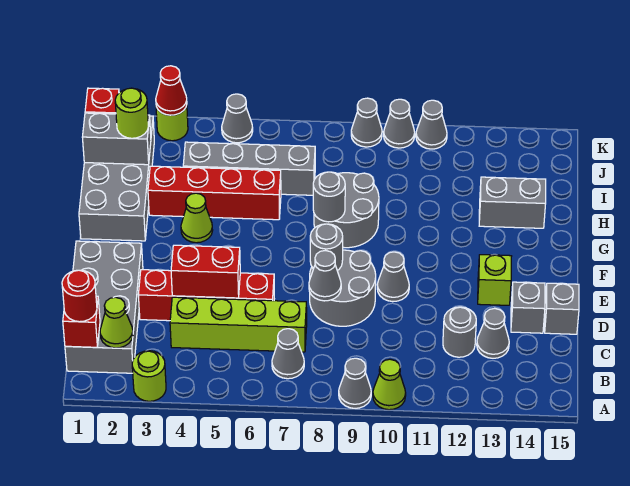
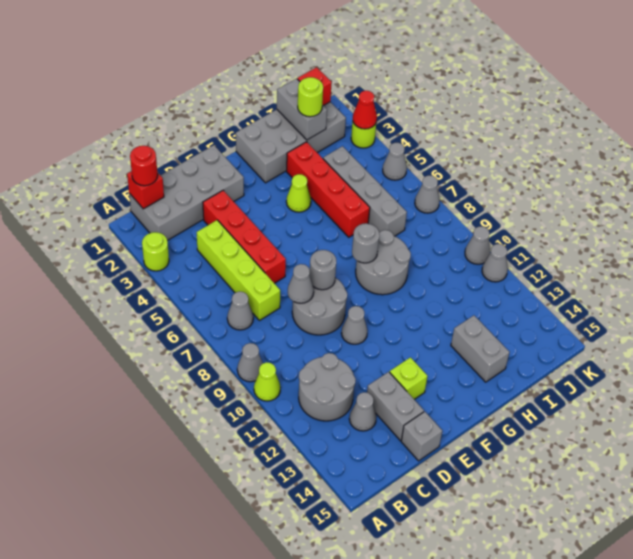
lime 1x1 cone [100,297,133,348] -> none
grey 1x1 round brick [443,307,476,357] -> grey 2x2 round brick [299,353,356,421]
red 1x2 brick [171,245,240,298] -> none
grey 1x1 brick [511,282,545,333] -> grey 1x2 brick [367,372,424,441]
grey 1x1 cone [351,98,382,147] -> grey 1x1 cone moved to [415,175,440,213]

